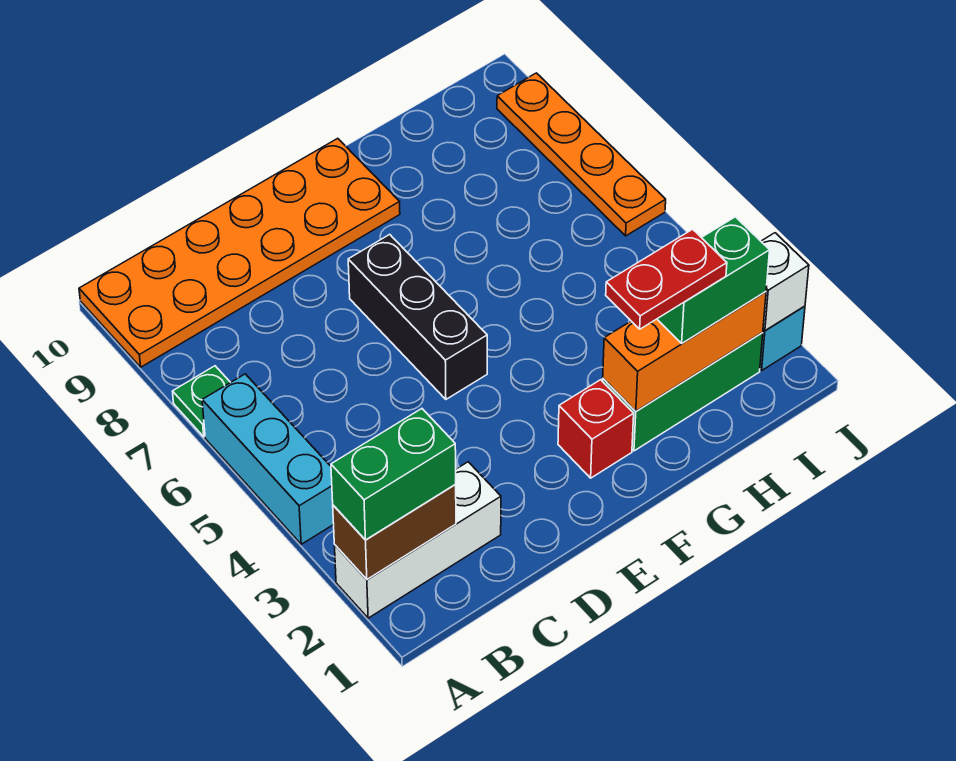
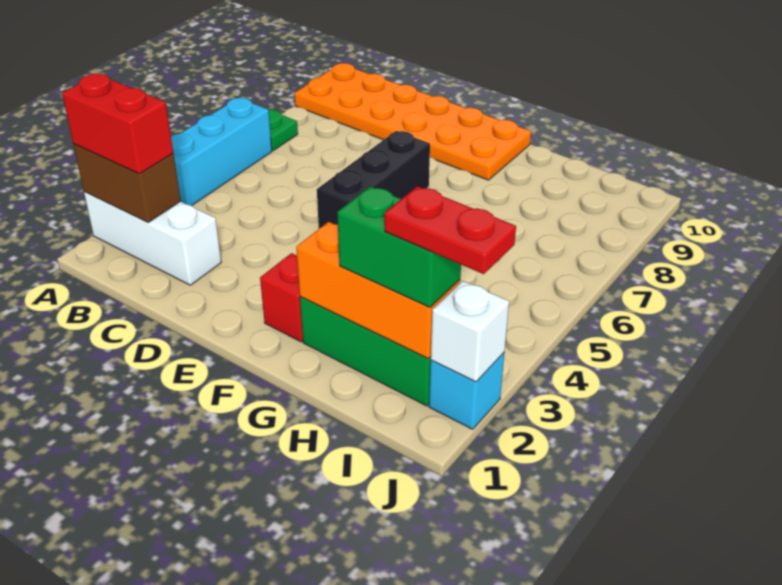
green 1x2 brick [331,409,456,540] -> red 1x2 brick [62,74,173,174]
red 1x2 plate [606,229,727,329] -> red 1x2 plate moved to [384,186,516,274]
orange 1x4 plate [497,73,666,236] -> none

